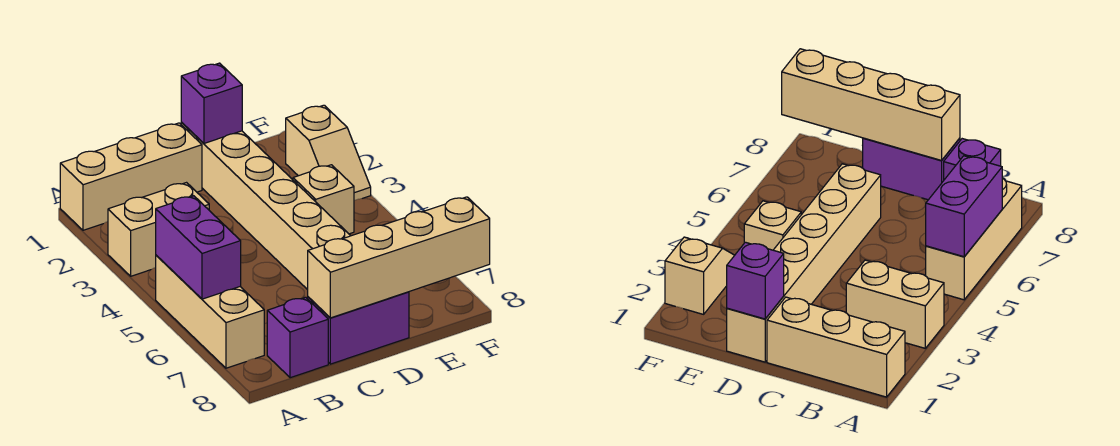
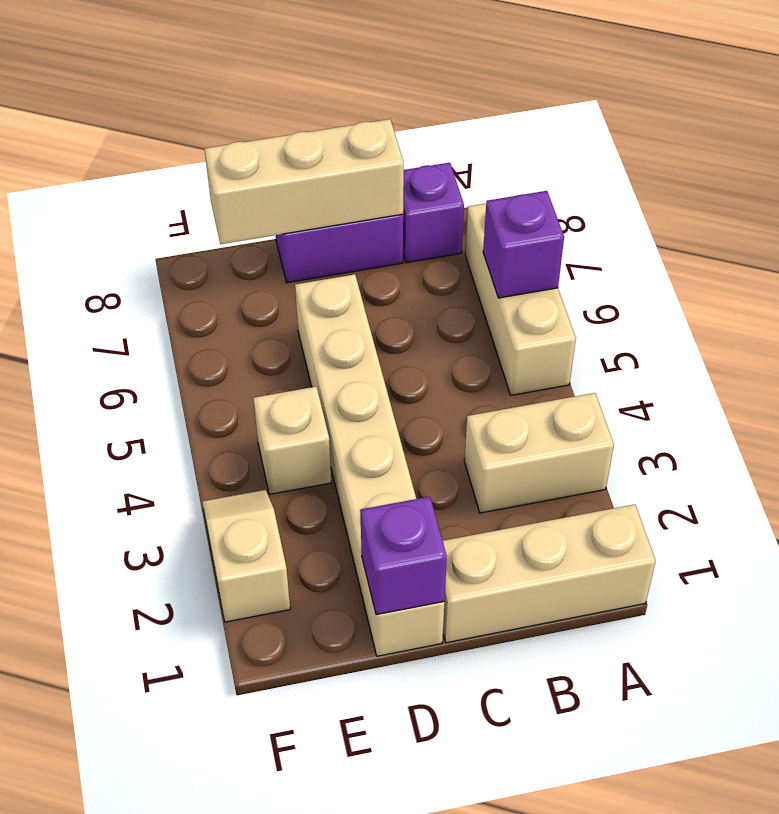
purple 1x2 brick [156,196,241,299] -> purple 1x1 brick [483,191,564,298]
tan 1x4 brick [308,197,490,318] -> tan 1x3 brick [205,119,404,244]

